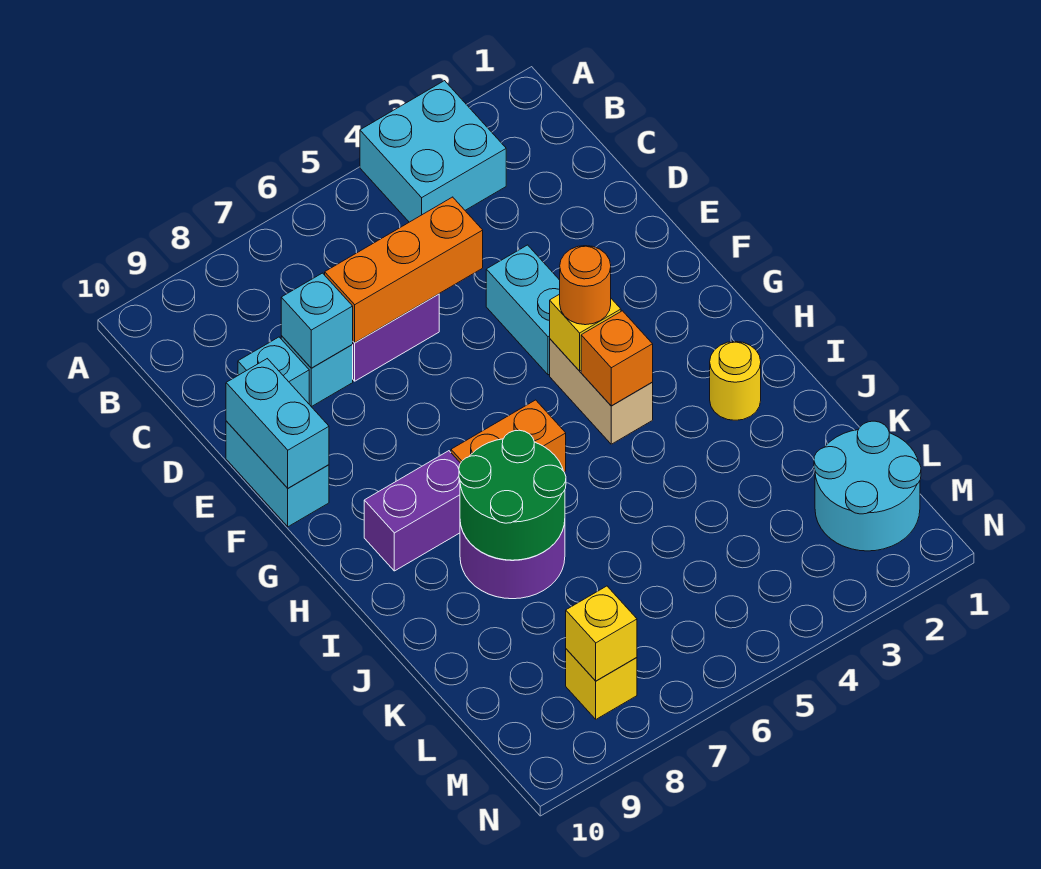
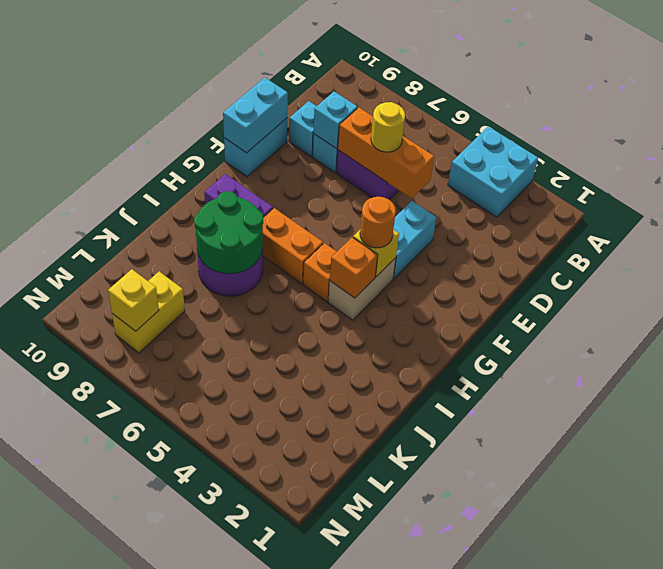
none -> orange 1x1 brick [303,243,337,302]
yellow 1x1 round brick [710,341,761,420] -> yellow 1x1 round brick moved to [371,102,405,152]
cyan 2x2 round brick [814,421,921,551] -> none
yellow 1x1 brick [566,649,637,719] -> yellow 1x2 brick [112,272,185,353]

